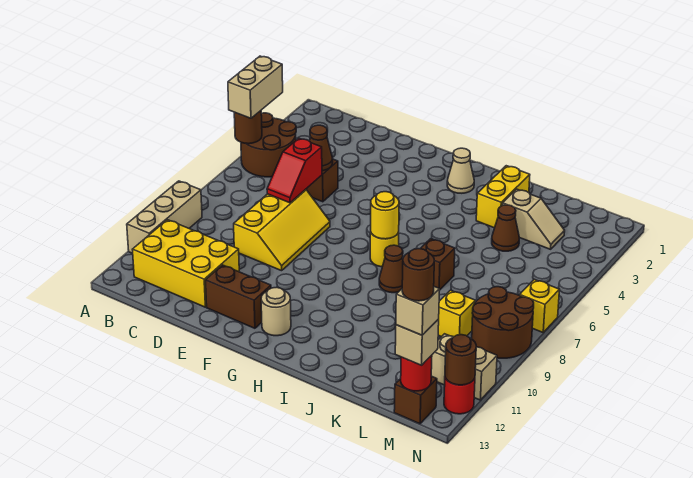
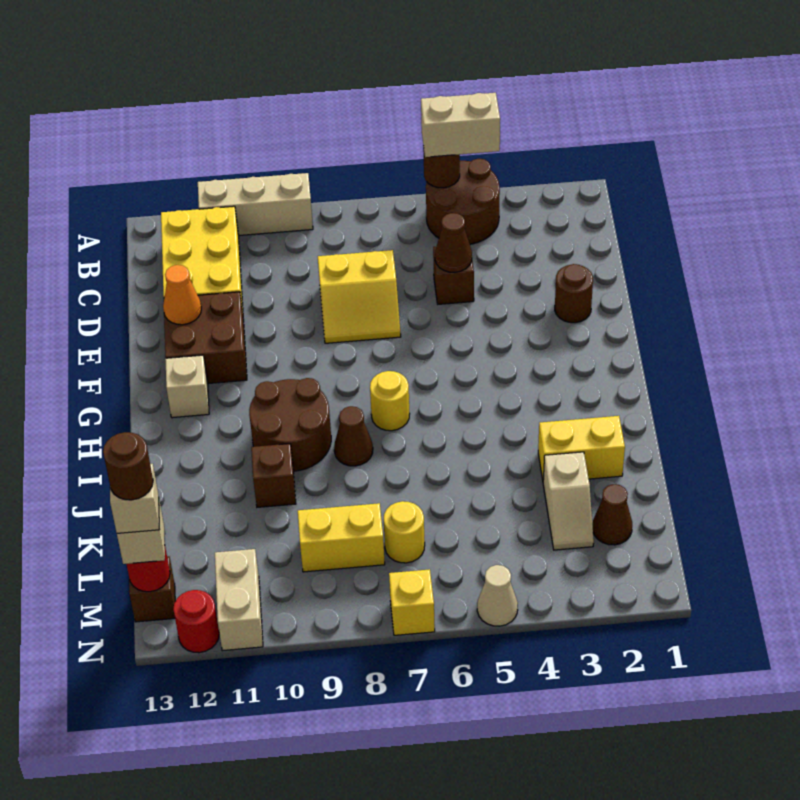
red 1x2 slope [267,138,322,203] -> none
yellow 2x3 slope [234,189,330,271] -> yellow 2x2 slope [318,250,401,343]
brown 1x2 brick [205,265,271,328] -> brown 2x2 brick [164,292,247,384]
none -> orange 1x1 cone [163,265,201,325]
tan 1x1 round brick [261,287,291,336] -> tan 1x1 brick [165,355,209,418]
tan 1x1 cone [447,148,474,193] -> tan 1x1 cone moved to [477,565,518,626]
yellow 1x1 round brick [371,192,399,239] -> yellow 1x1 round brick moved to [384,501,425,563]
brown 1x1 brick [420,239,455,289] -> brown 1x1 brick moved to [251,444,296,507]
brown 1x1 cone [492,205,519,251] -> brown 1x1 cone moved to [593,484,632,545]
yellow 1x1 brick [438,290,475,337] -> yellow 1x2 brick [298,503,385,572]
brown 2x2 round brick [472,287,534,358] -> brown 2x2 round brick moved to [249,378,331,471]
brown 1x1 round brick [445,335,476,385] -> brown 1x1 round brick moved to [555,264,593,323]

